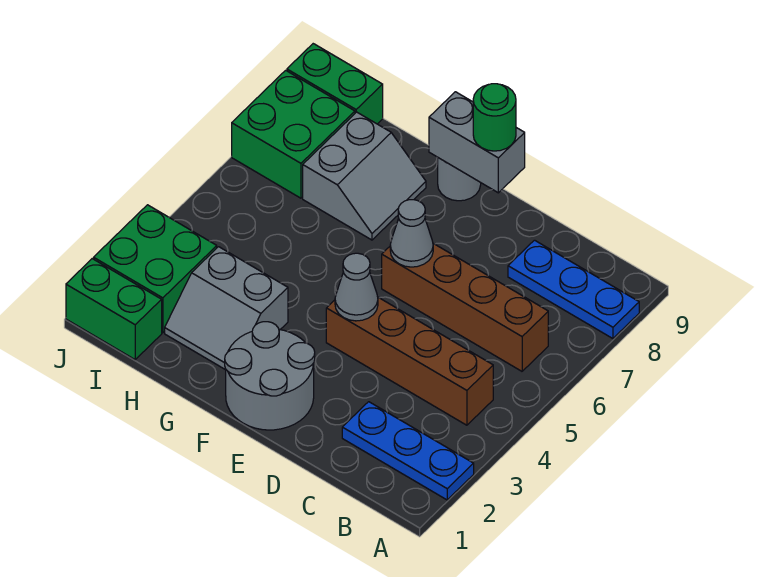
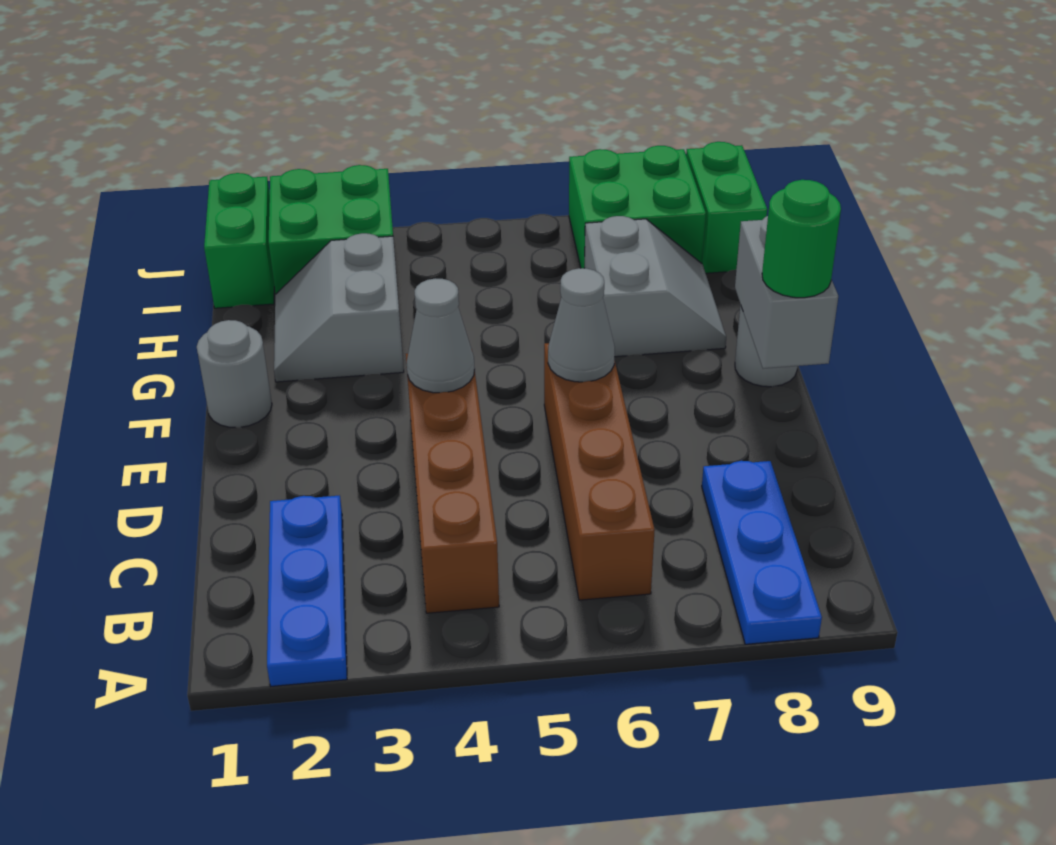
grey 2x2 round brick [225,322,315,430] -> grey 1x1 round brick [197,320,272,427]
grey 2x2 slope [303,112,426,240] -> grey 2x2 slope turned to [585,216,726,357]

